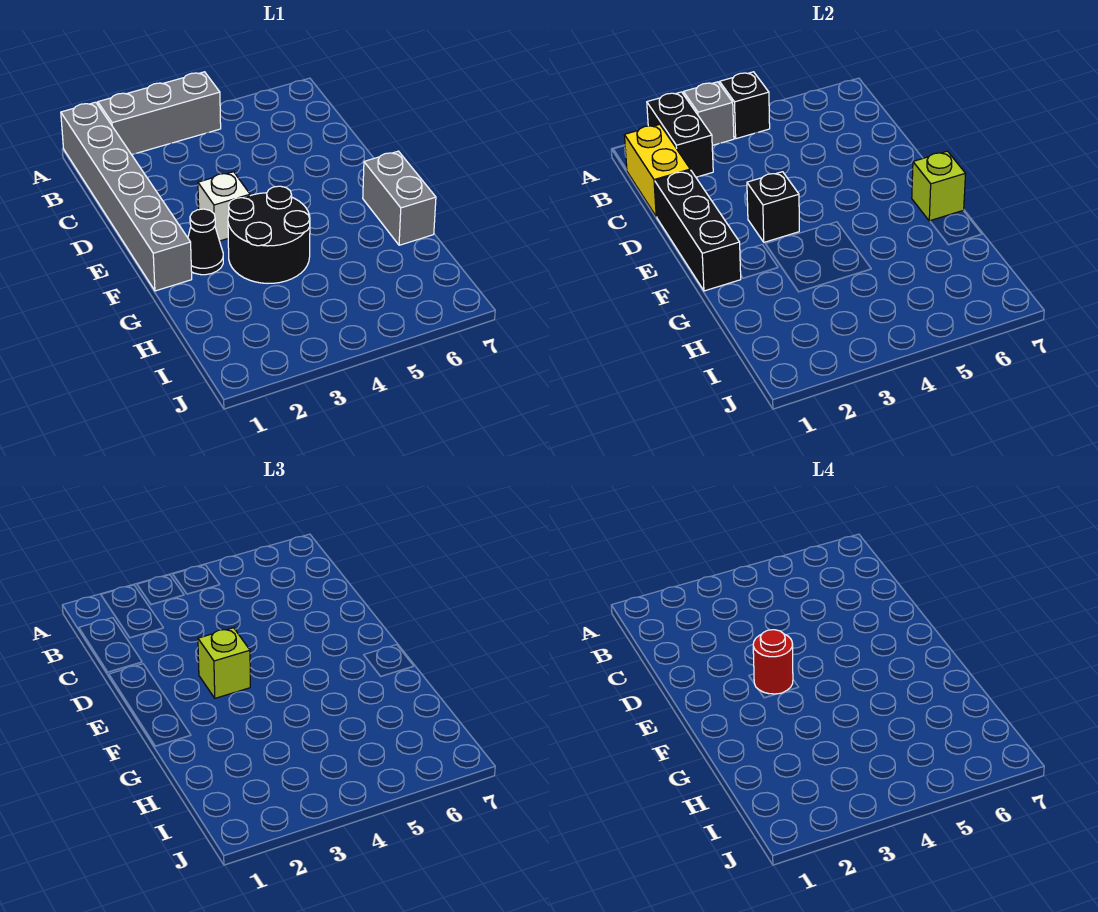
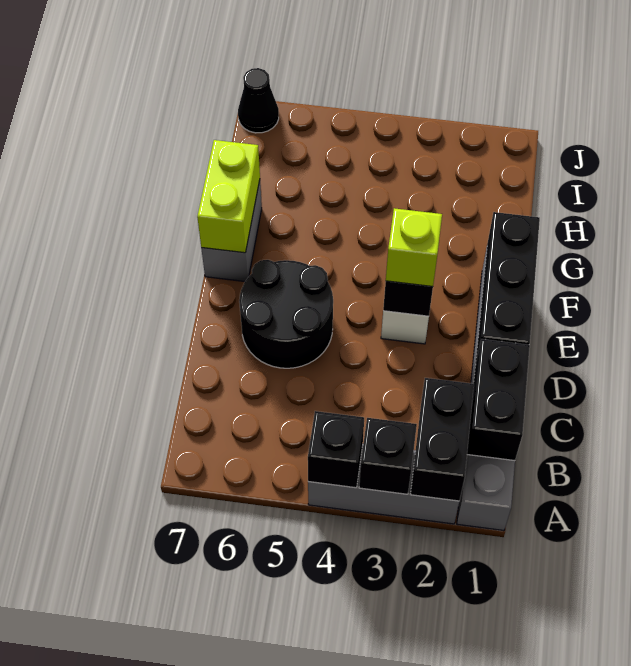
grey 1x1 brick [683,82,734,146] -> black 1x1 brick [359,418,417,494]
yellow 1x2 brick [624,124,690,217] -> black 1x2 brick [467,339,530,461]
red 1x1 round brick [753,630,793,694] -> none
black 1x1 cone [188,209,223,275] -> black 1x1 cone moved to [238,68,279,133]
black 2x2 round brick [228,186,310,283] -> black 2x2 round brick moved to [239,260,333,368]
lime 1x1 brick [912,151,966,221] -> lime 1x2 brick [197,140,260,253]

